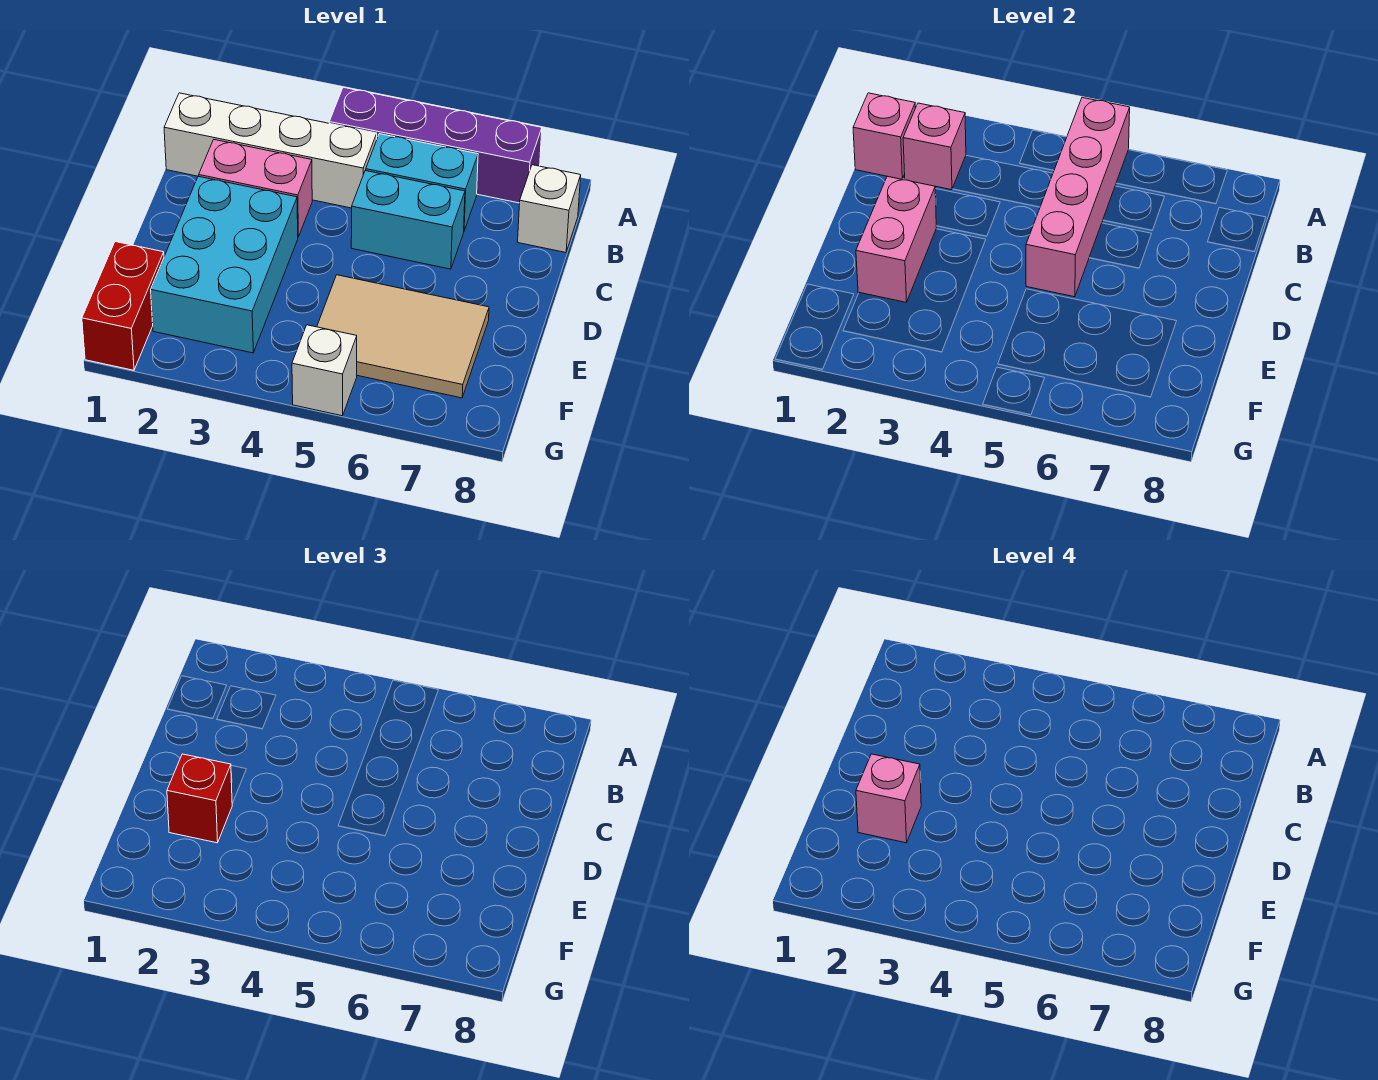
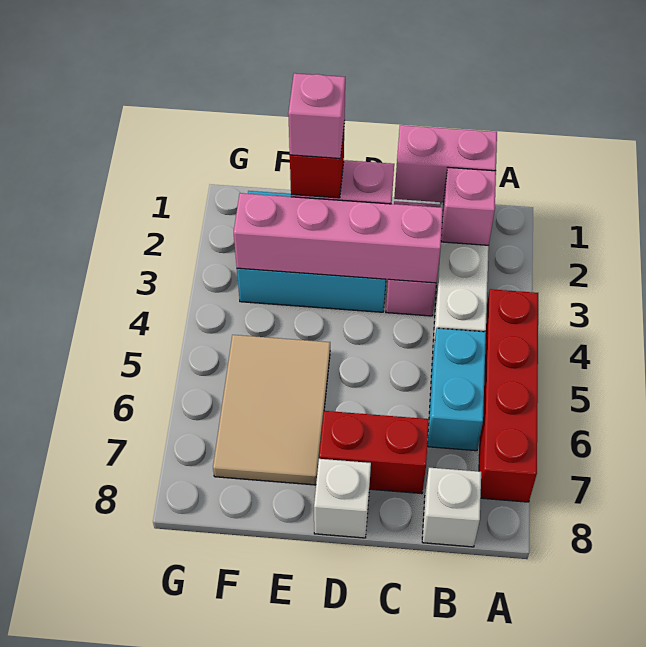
purple 1x4 brick [329,87,542,203] -> red 1x4 brick [479,289,538,502]
pink 1x4 brick [1026,97,1130,297] -> pink 1x4 brick moved to [234,193,443,283]
pink 1x1 brick [853,93,915,179] -> pink 1x2 brick [394,125,497,202]
cyan 1x2 brick [351,170,465,269] -> none
red 1x2 brick [82,242,164,370] -> red 1x2 brick moved to [319,411,429,494]
white 1x1 brick [292,325,357,416] -> white 1x1 brick moved to [314,459,371,538]

